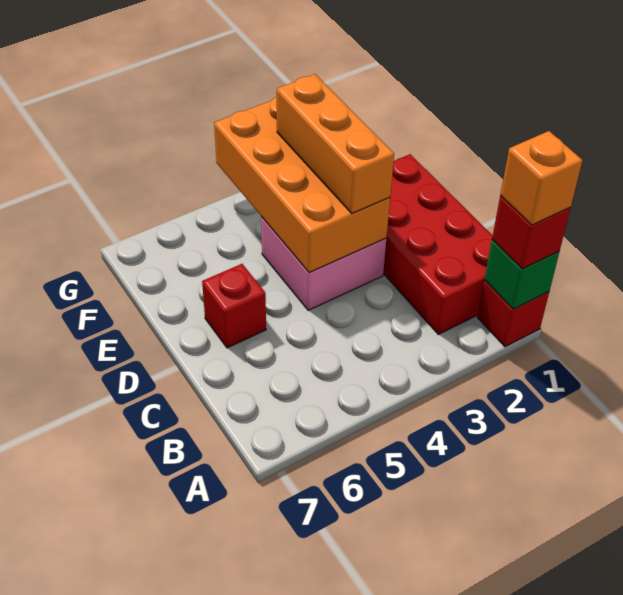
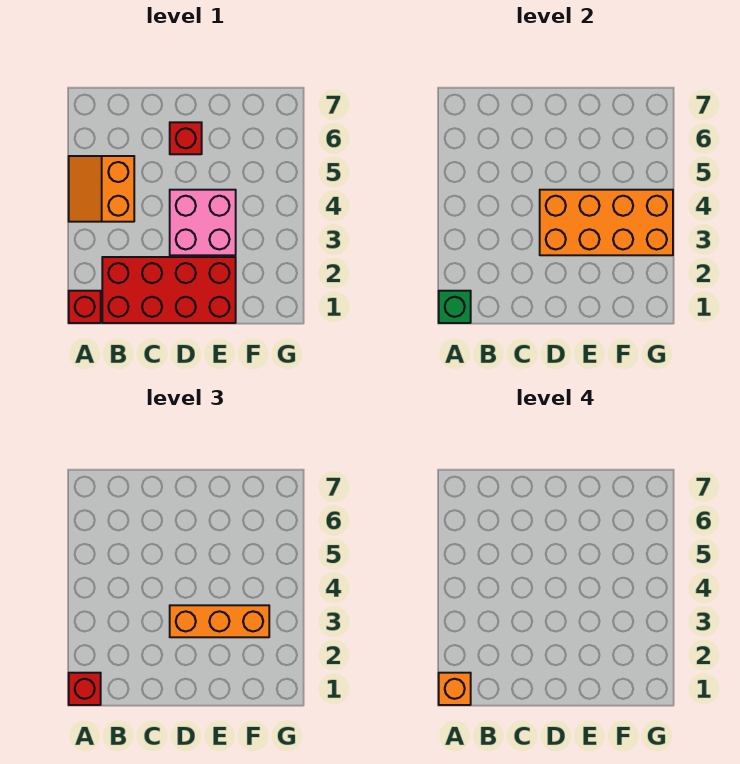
none -> orange 2x2 slope [69,156,134,222]

